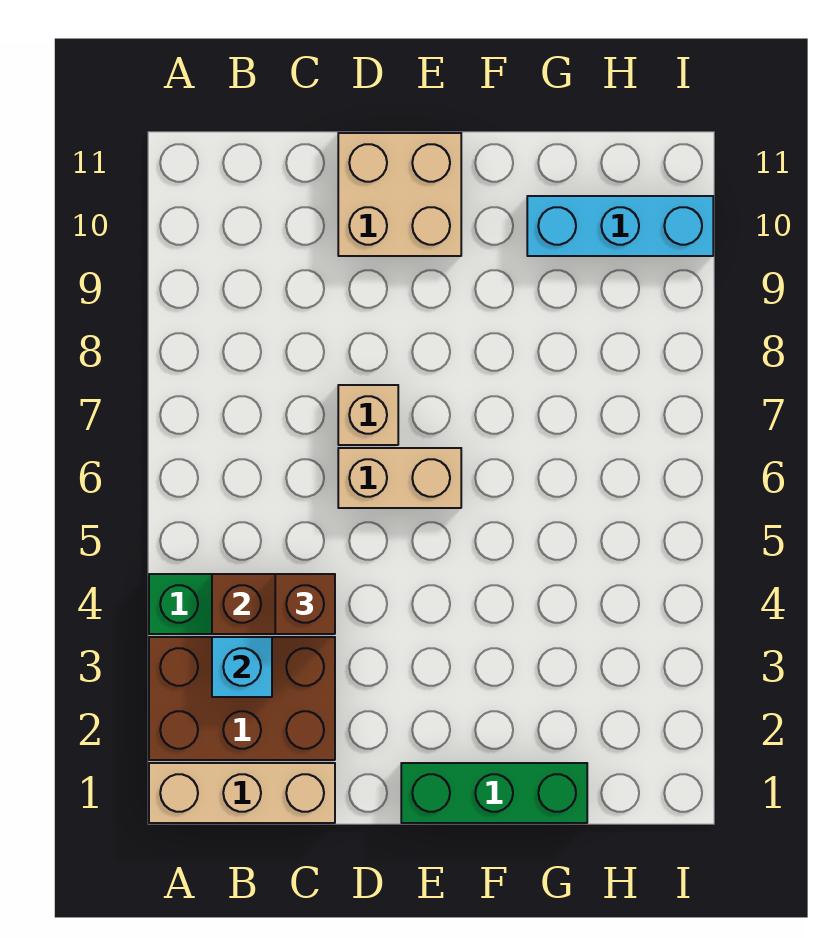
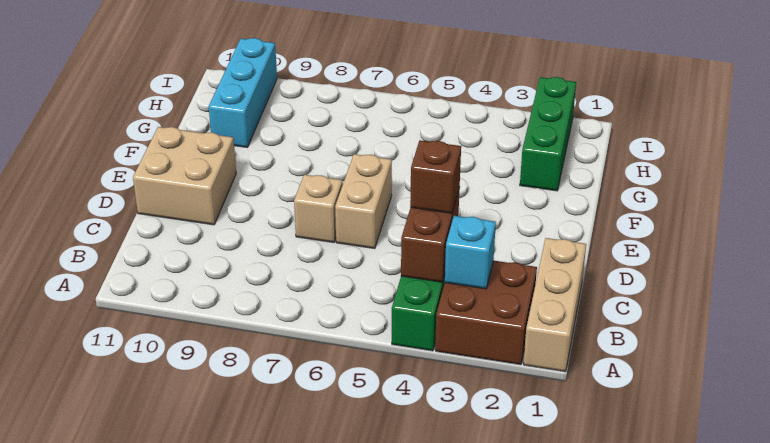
brown 2x3 brick [149,637,335,760] -> brown 2x2 brick [435,261,537,365]
green 1x3 brick [401,763,587,823] -> green 1x3 brick moved to [520,77,576,191]

